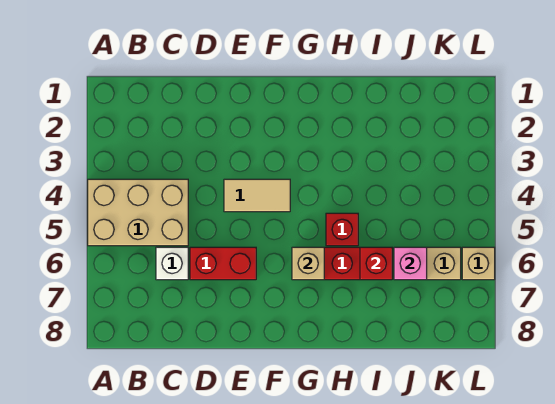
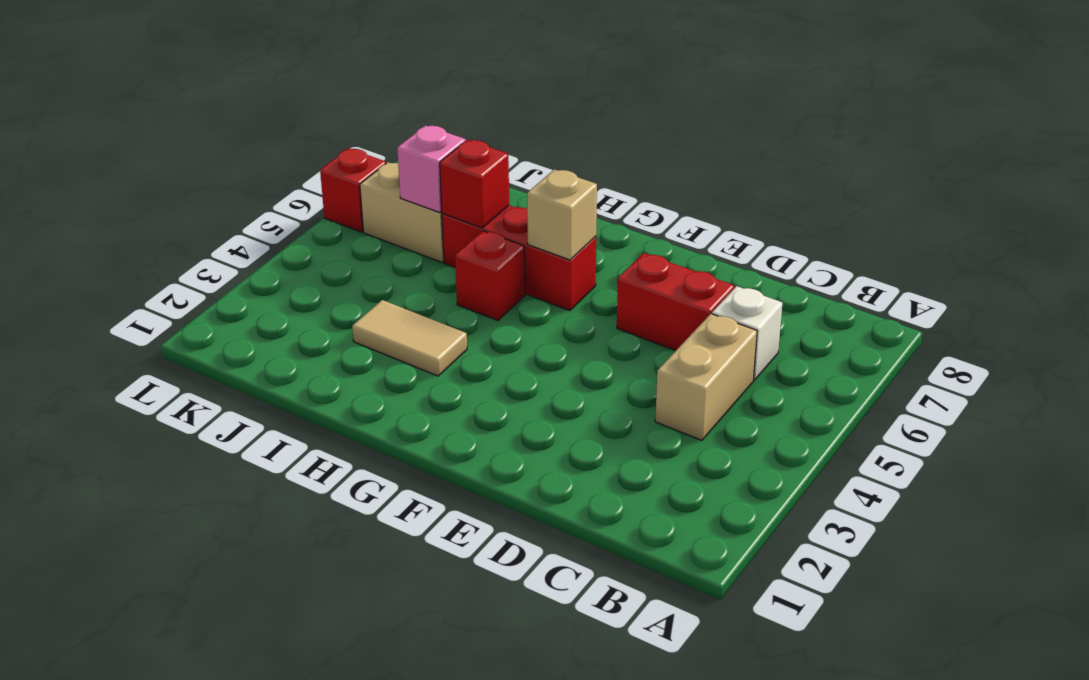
tan 2x3 brick [88,179,188,246] -> tan 1x2 brick [655,314,757,440]
tan 1x2 tile [224,179,290,212] -> tan 1x2 tile moved to [352,300,467,376]
tan 1x1 brick [462,247,495,280] -> red 1x1 brick [320,148,386,232]

